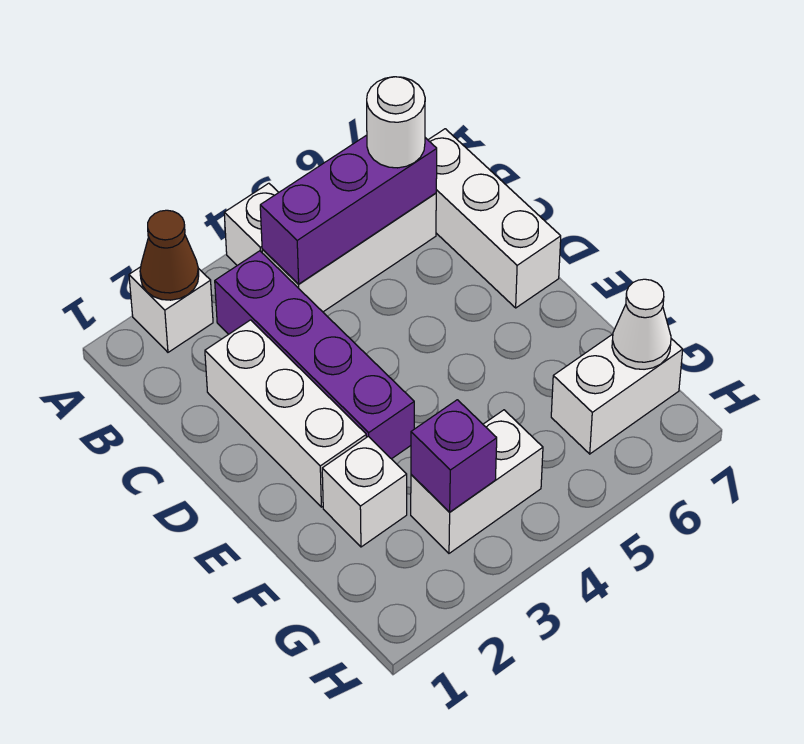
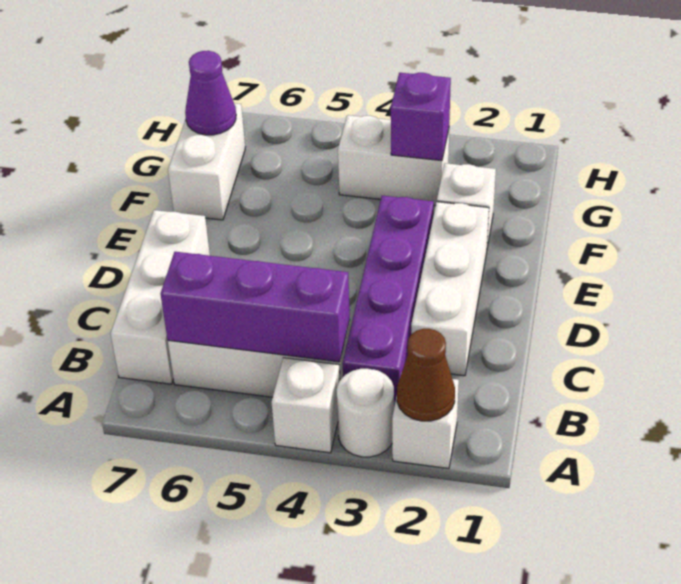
white 1x1 round brick [367,77,425,168] -> white 1x1 round brick moved to [337,369,394,457]
white 1x2 brick [551,334,683,454] -> white 1x2 brick turned to [168,103,245,220]
white 1x1 cone [612,279,671,369] -> purple 1x1 cone [185,51,236,135]

